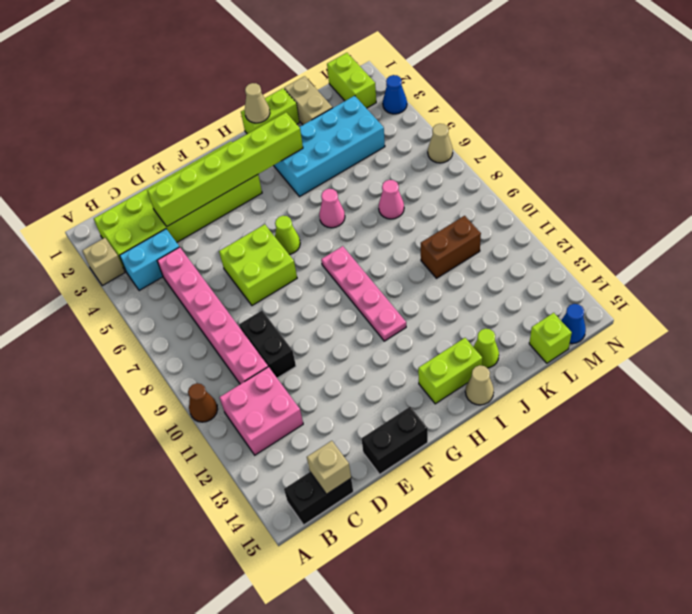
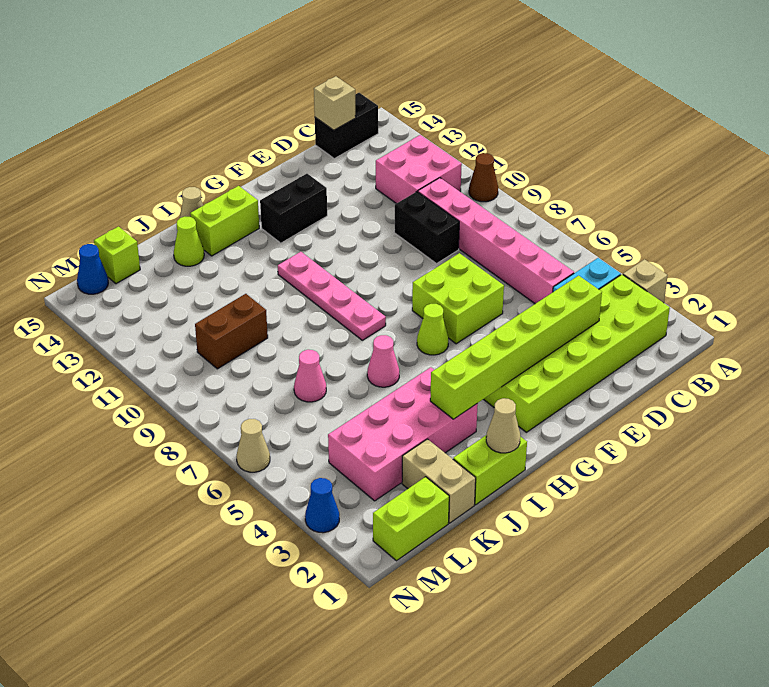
black 1x2 brick [361,407,428,474] -> black 1x2 brick moved to [260,174,327,243]
cyan 2x4 brick [274,96,385,197] -> pink 2x4 brick [328,367,478,501]
lime 1x2 brick [327,53,376,108] -> lime 1x2 brick turned to [373,477,449,561]

